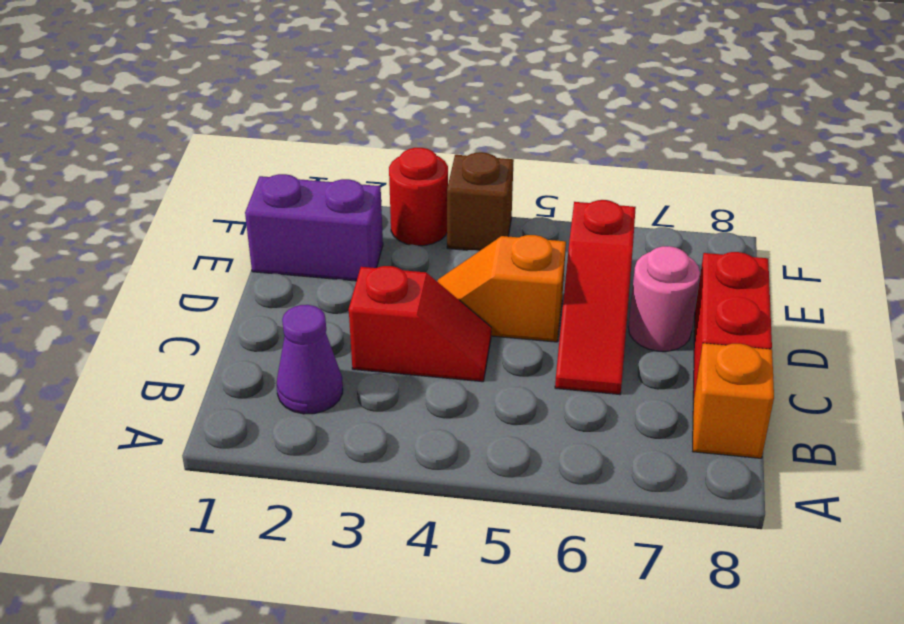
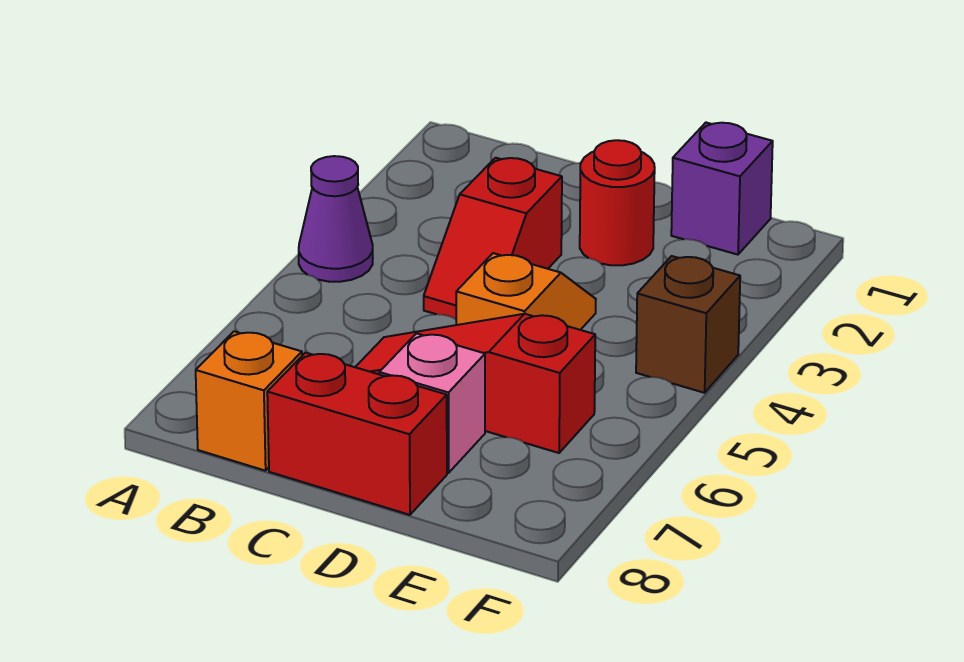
purple 1x1 cone [277,305,343,414] -> purple 1x1 cone moved to [299,156,373,282]
pink 1x1 round brick [628,246,700,351] -> pink 1x1 brick [379,333,485,473]
purple 1x2 brick [245,174,383,281] -> purple 1x1 brick [671,123,773,255]
red 1x1 round brick [389,148,448,246] -> red 1x1 round brick moved to [580,140,655,265]

